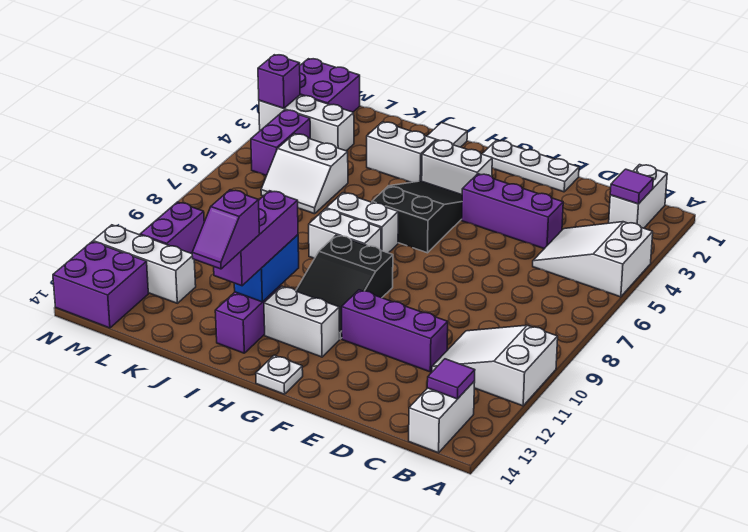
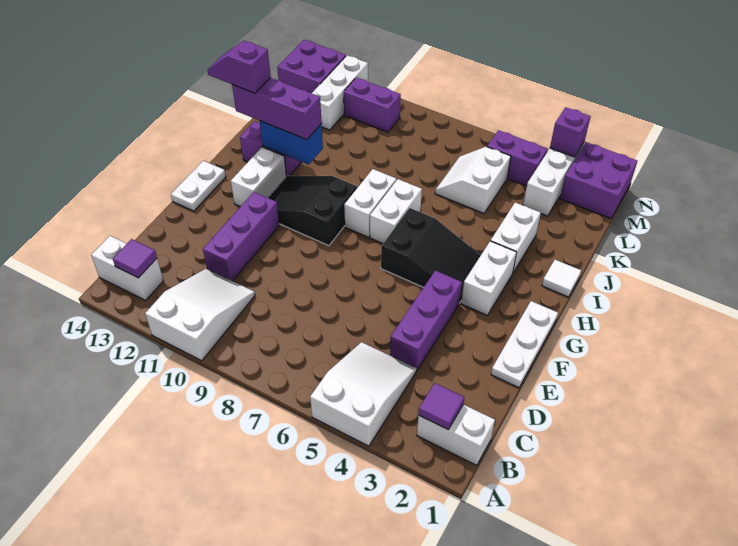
white 1x1 plate [256,355,303,394] -> white 1x2 plate [171,161,226,211]

